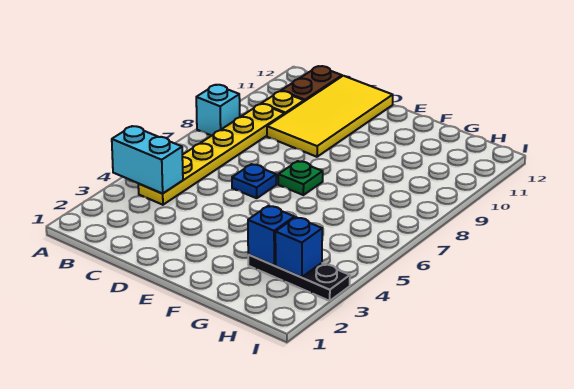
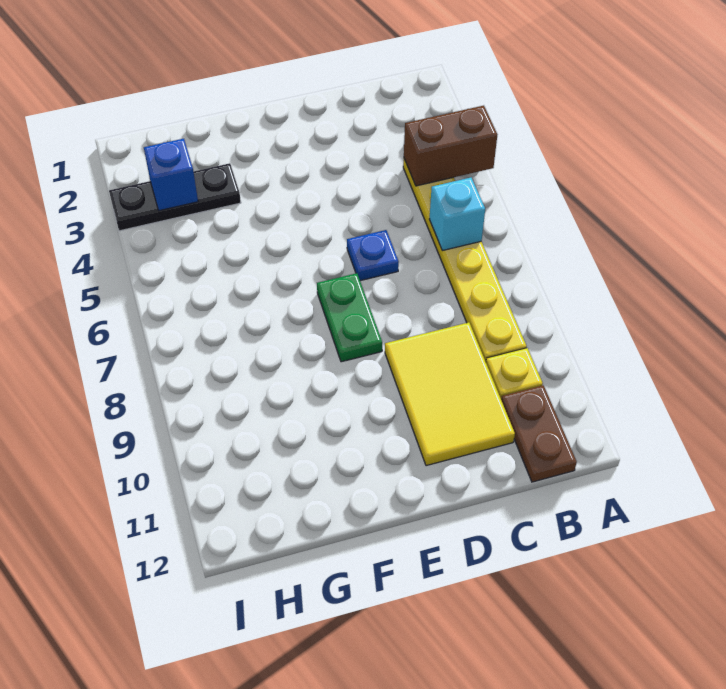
cyan 1x2 brick [112,126,183,194] -> brown 1x2 brick [404,106,497,186]
cyan 1x1 brick [196,85,240,136] -> cyan 1x1 brick moved to [429,177,485,251]
yellow 2x4 tile [267,76,393,157] -> yellow 2x3 tile [385,322,515,466]
green 1x1 plate [278,161,323,195] -> green 1x2 plate [317,273,382,362]
blue 1x1 brick [248,206,294,265] -> none

